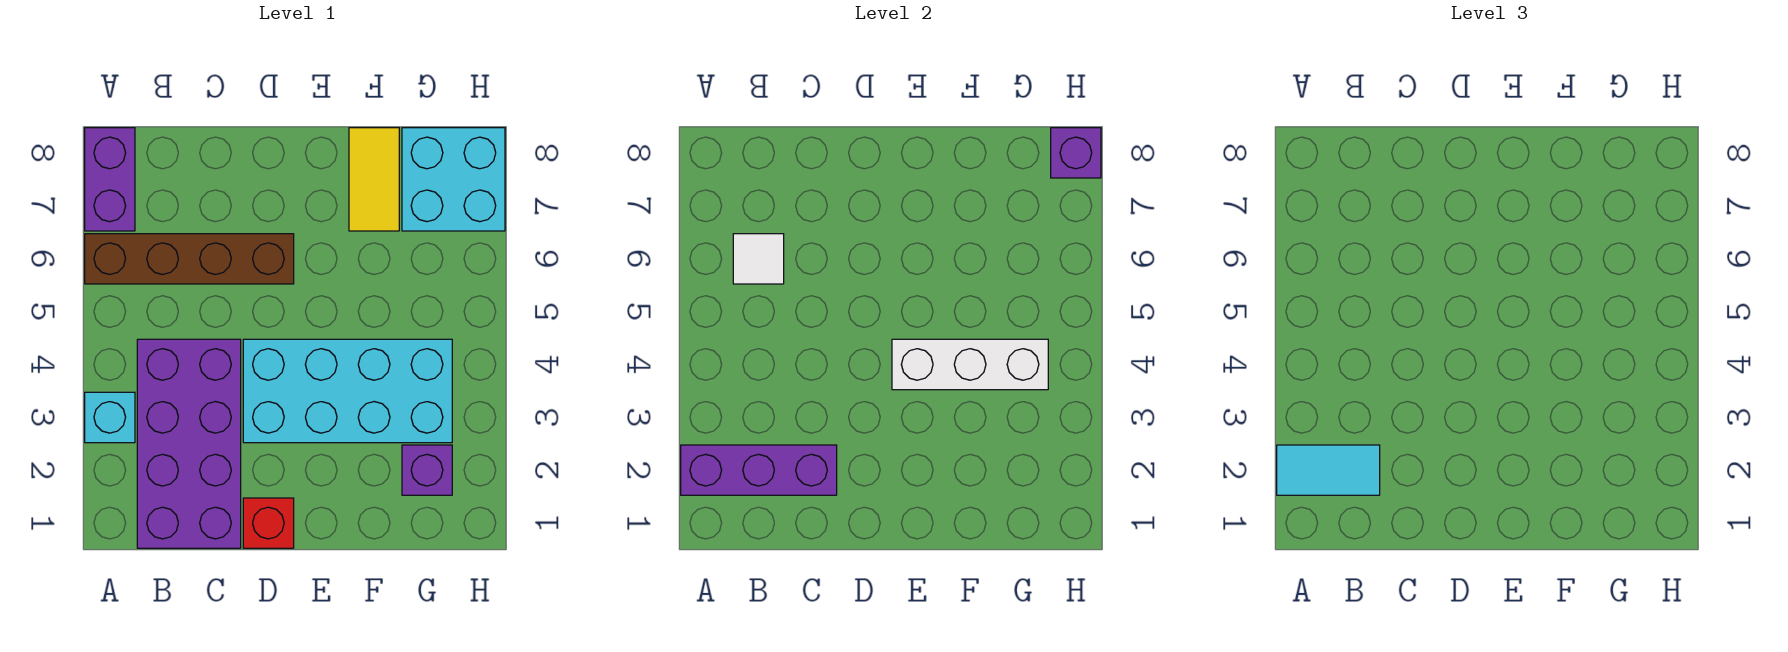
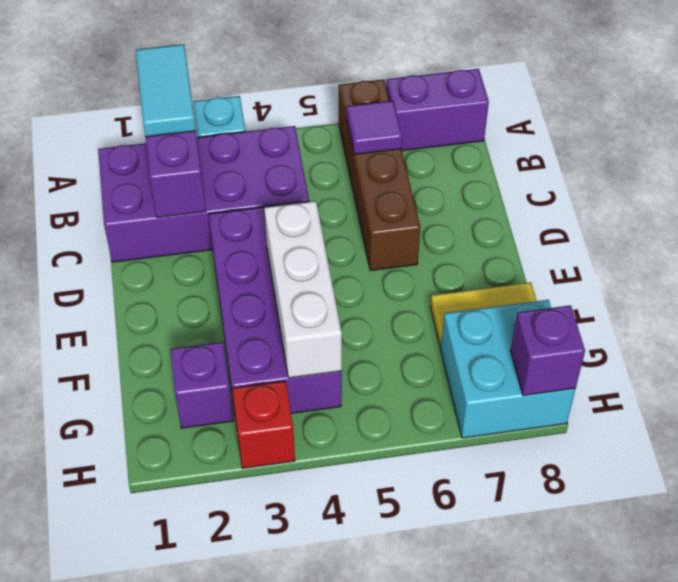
white 1x1 tile [733,234,784,284] -> purple 1x1 tile [346,101,402,154]
red 1x1 brick [243,498,294,548] -> red 1x1 brick moved to [232,381,295,468]
cyan 2x4 brick [243,339,452,443] -> purple 2x4 brick [209,202,342,413]

